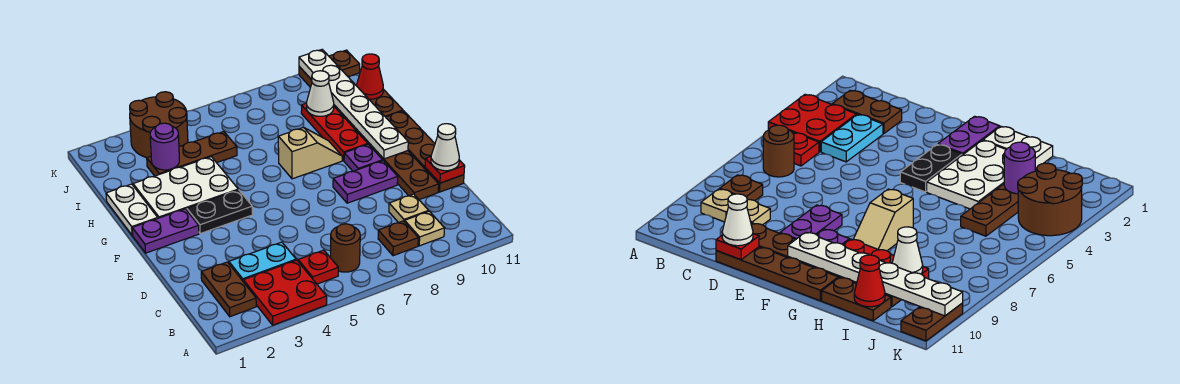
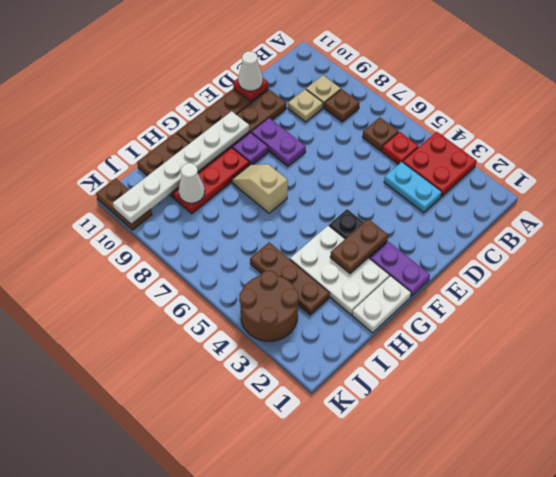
brown 1x2 plate [201,262,256,317] -> brown 1x2 plate moved to [330,219,388,274]
brown 1x1 round brick [331,224,360,272] -> brown 1x1 plate [363,117,398,151]
purple 1x1 round brick [150,123,179,170] -> none
red 1x1 cone [356,54,383,99] -> none

